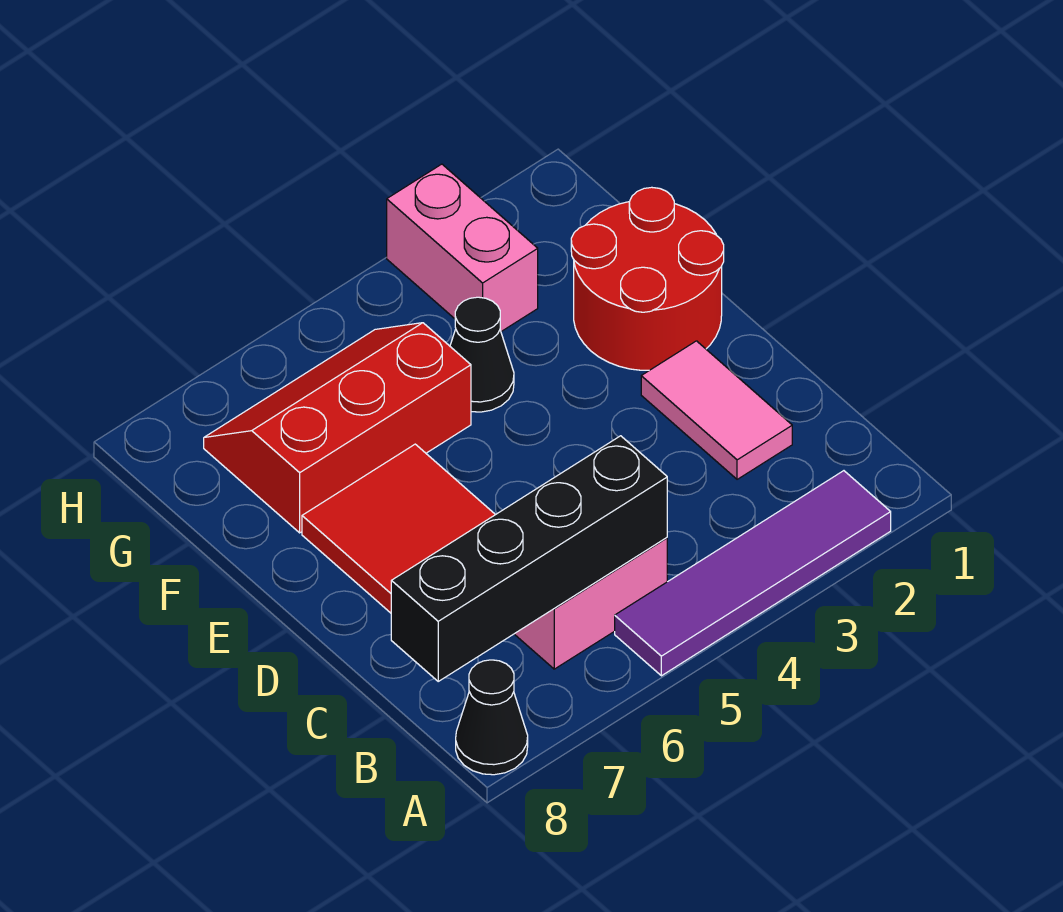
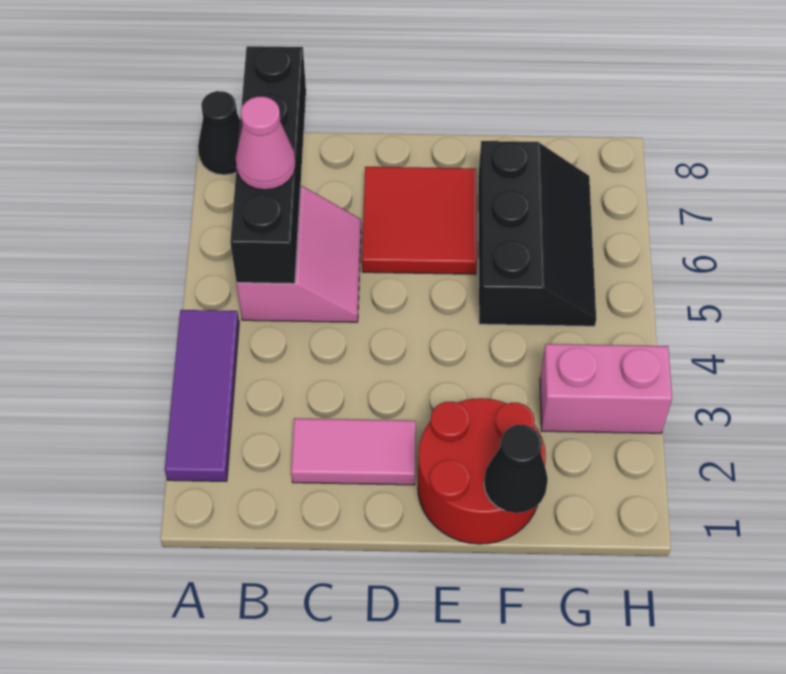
purple 1x4 tile [615,471,891,676] -> purple 1x3 tile [165,310,239,481]
none -> pink 1x1 cone [236,97,296,190]
black 1x1 cone [450,297,514,412] -> black 1x1 cone moved to [484,425,548,513]
red 2x3 slope [204,323,471,533] -> black 2x3 slope [478,141,596,326]

